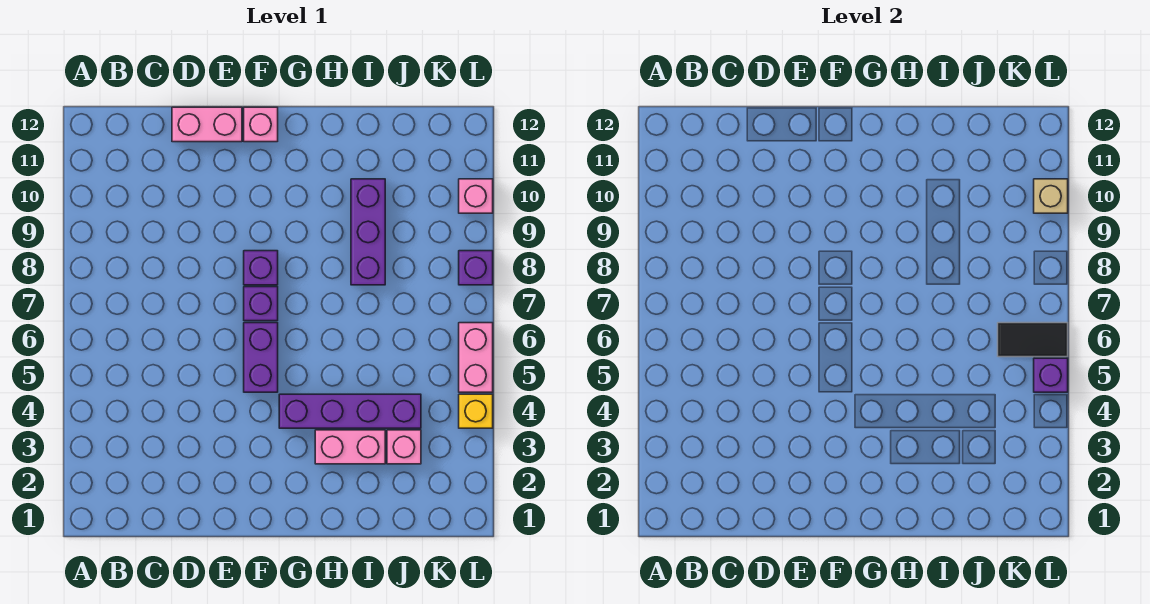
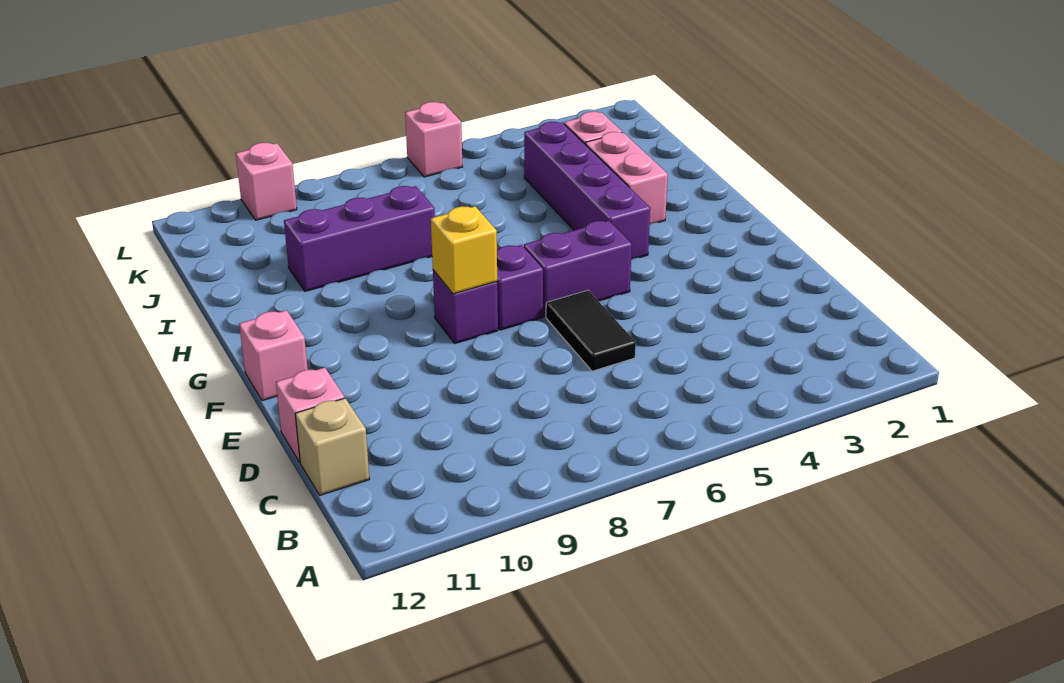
pink 1x2 brick [172,107,242,142] -> pink 1x1 brick [276,368,345,462]
black 1x2 tile [998,323,1068,357] -> black 1x2 tile moved to [546,290,636,371]
yellow 1x1 brick [459,394,493,428] -> yellow 1x1 brick moved to [431,206,497,294]
pink 1x2 brick [459,323,493,392] -> pink 1x1 brick [405,102,462,177]
purple 1x1 brick [1034,358,1068,392] -> none
purple 1x1 brick [459,251,493,285] -> none
tan 1x1 brick [1034,179,1068,213] -> tan 1x1 brick moved to [295,398,369,495]

